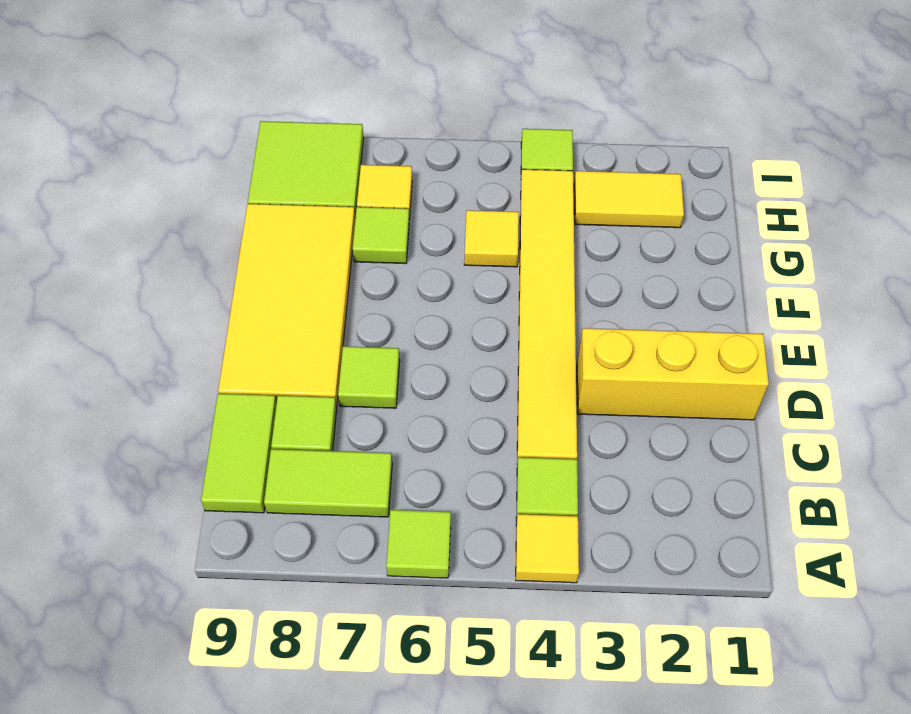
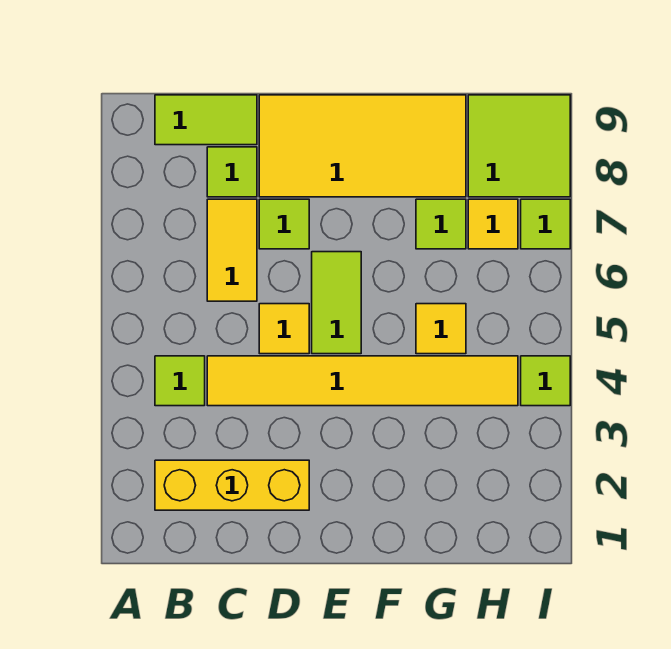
yellow 1x1 tile [516,514,579,583] -> yellow 1x1 tile moved to [259,304,309,354]
lime 1x1 tile [386,510,451,578] -> lime 1x1 tile moved to [521,199,570,249]
lime 1x2 tile [264,449,392,517] -> lime 1x2 tile moved to [312,252,361,354]
yellow 1x3 brick [577,328,769,420] -> yellow 1x3 brick turned to [155,460,309,510]
yellow 1x2 tile [574,171,684,228] -> yellow 1x2 tile moved to [207,199,257,301]

